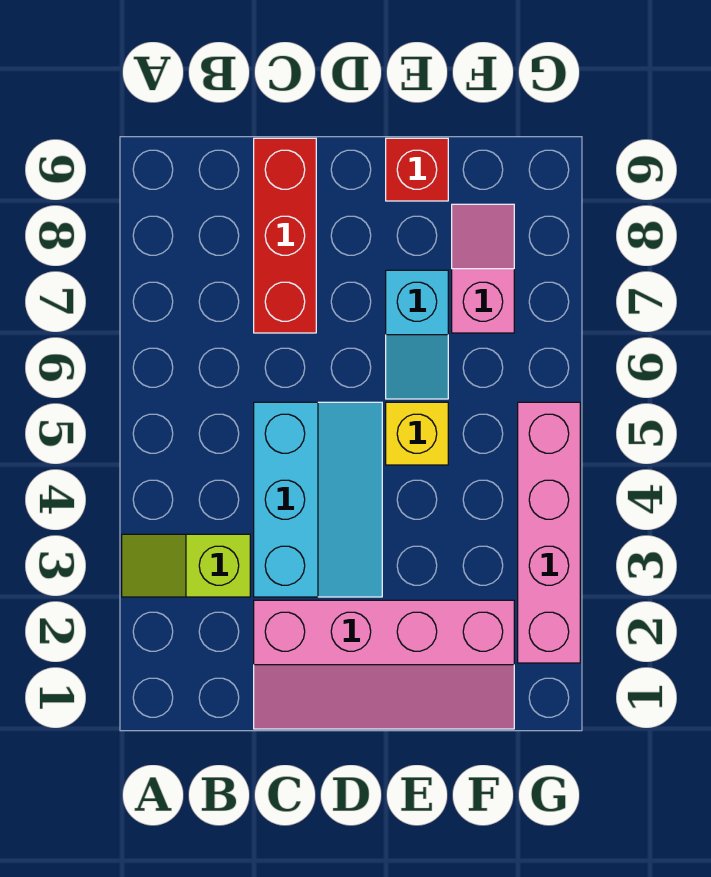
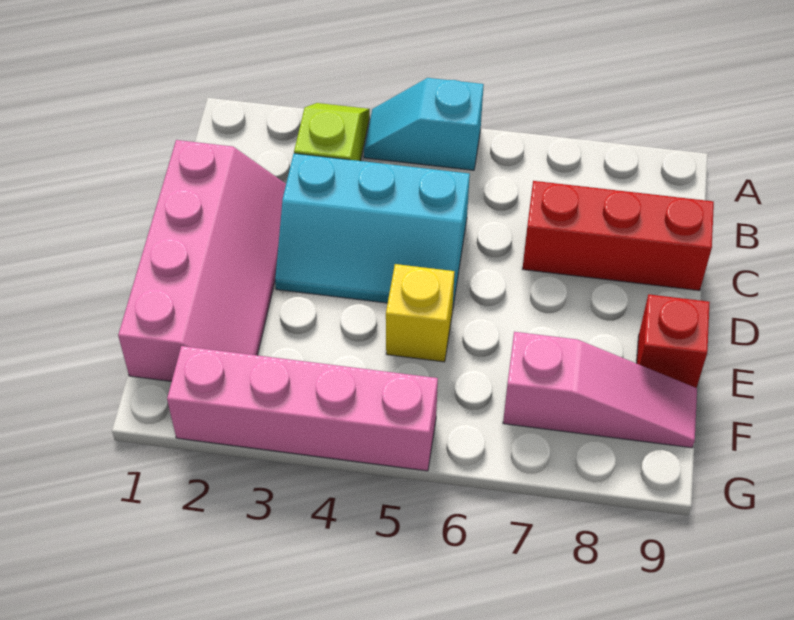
pink 2x4 slope [254,600,514,729] -> pink 2x4 slope turned to [118,140,286,381]
cyan 1x2 slope [386,270,448,399] -> cyan 1x2 slope moved to [364,78,484,170]
pink 1x2 slope [452,204,514,333] -> pink 1x3 slope [503,332,697,448]

